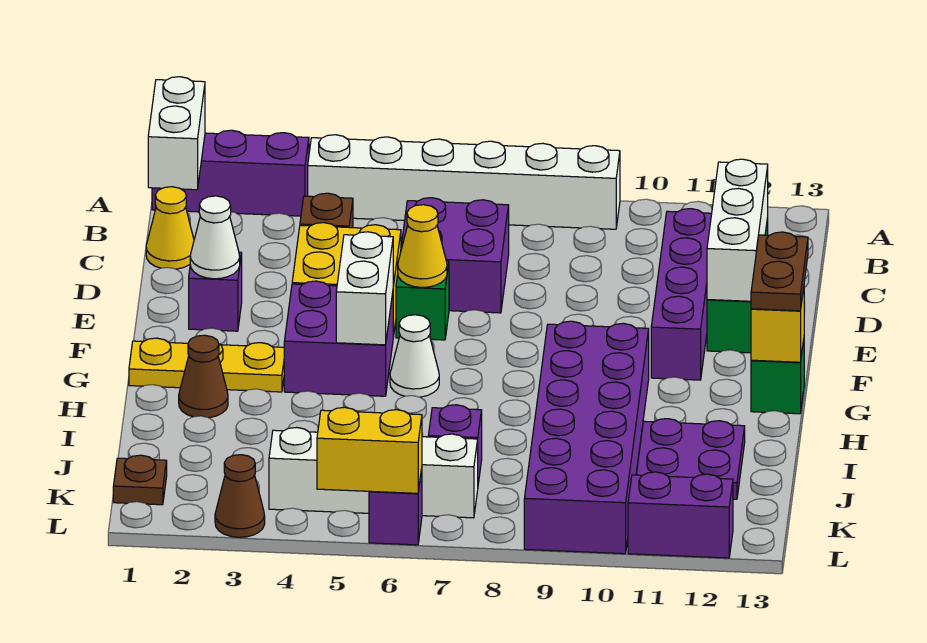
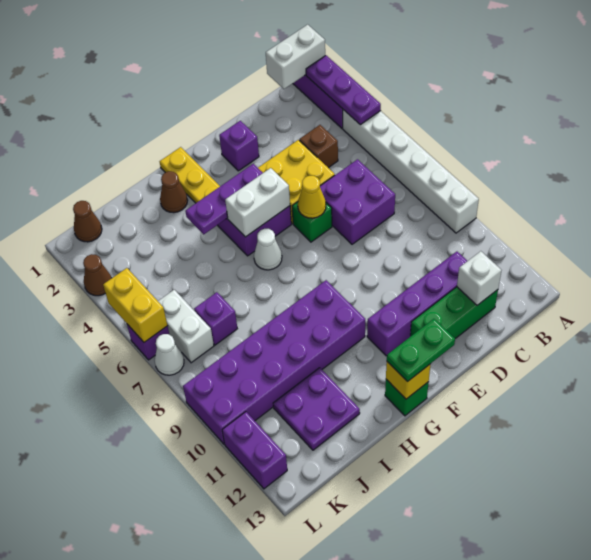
none -> purple 1x3 plate [306,55,381,125]
yellow 1x1 cone [146,187,194,269] -> none
white 1x3 brick [707,159,768,301] -> white 1x1 brick [457,251,502,305]
white 1x1 cone [190,196,240,279] -> white 1x1 cone moved to [155,334,184,375]
none -> purple 1x3 plate [185,164,263,234]
brown 1x2 plate [751,232,808,311] -> green 1x2 plate [387,319,455,382]
brown 1x1 plate [113,455,167,505] -> brown 1x1 cone [73,201,102,242]
white 1x4 brick [269,427,478,518] -> white 1x2 brick [158,290,214,363]

